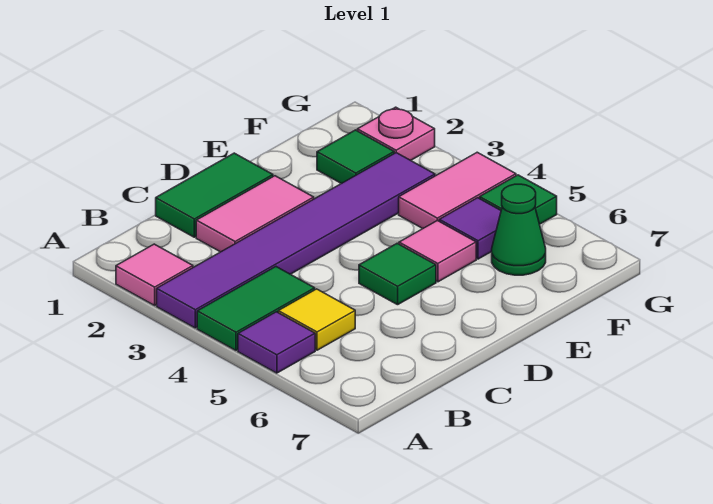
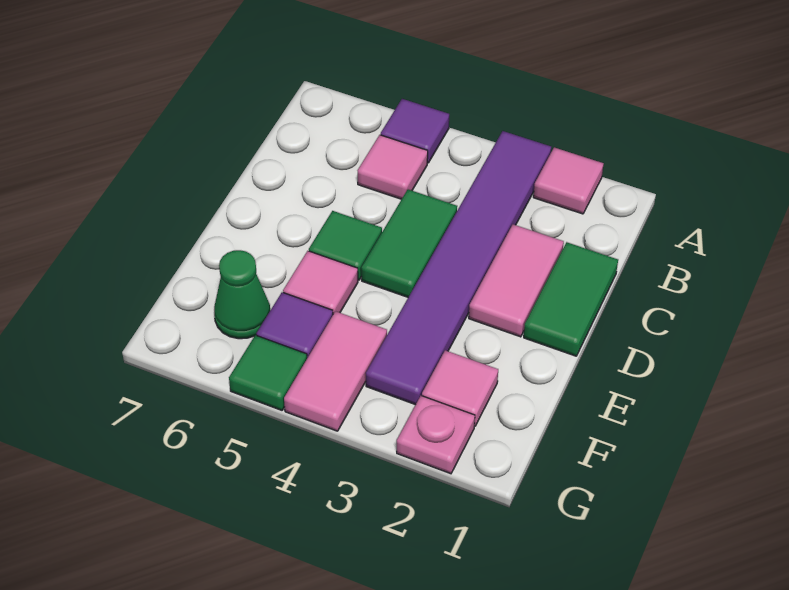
green 1x2 tile [197,267,315,351] -> green 1x2 tile moved to [361,189,457,297]
yellow 1x1 tile [278,289,355,350] -> pink 1x1 tile [358,135,428,199]
green 1x1 tile [317,130,394,184] -> pink 1x1 tile [422,350,498,426]

